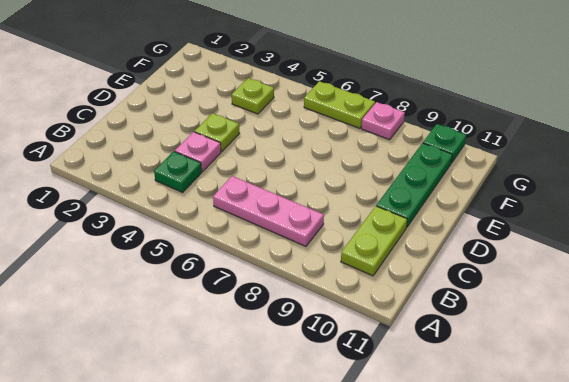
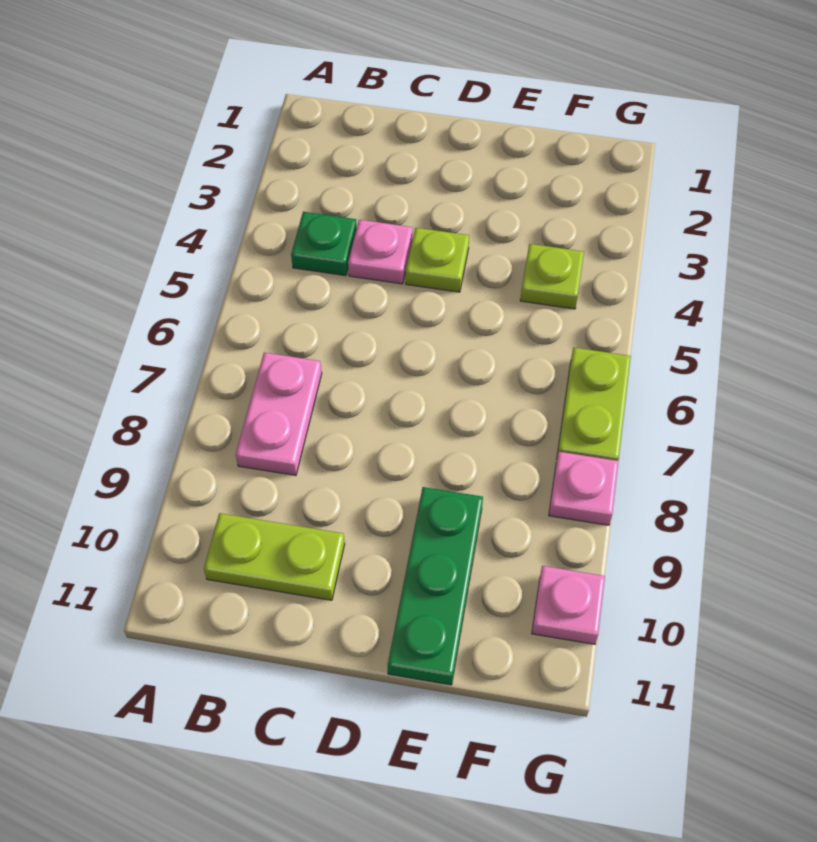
pink 1x3 plate [213,176,324,246] -> pink 1x2 plate [236,353,322,475]
green 1x3 plate [376,143,452,228] -> green 1x3 plate turned to [388,487,483,685]
green 1x1 plate [423,124,466,163] -> pink 1x1 plate [532,566,605,644]

